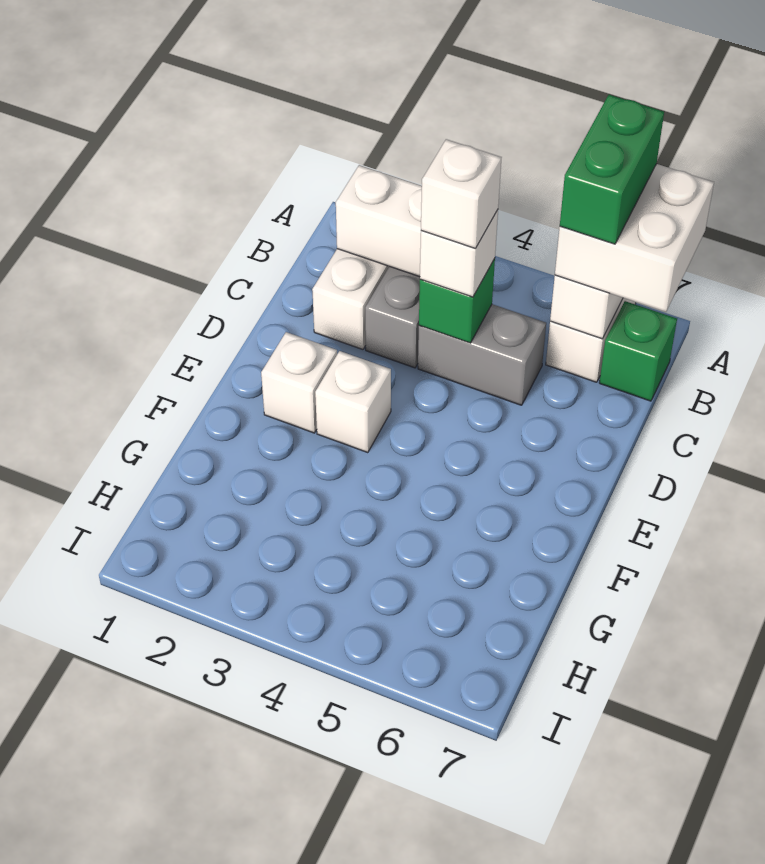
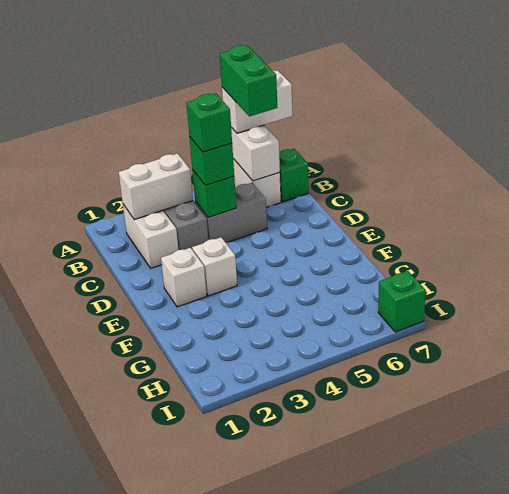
white 2x2 brick [555,164,714,312] -> white 1x2 brick [222,70,293,133]
white 1x1 brick [420,210,498,297] -> green 1x1 brick [189,137,234,185]
white 1x1 brick [421,139,502,249] -> green 1x1 brick [186,94,232,152]
none -> green 1x1 brick [378,271,426,332]

